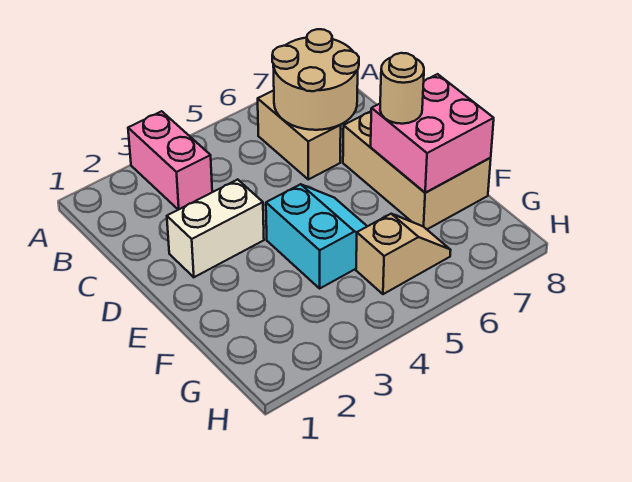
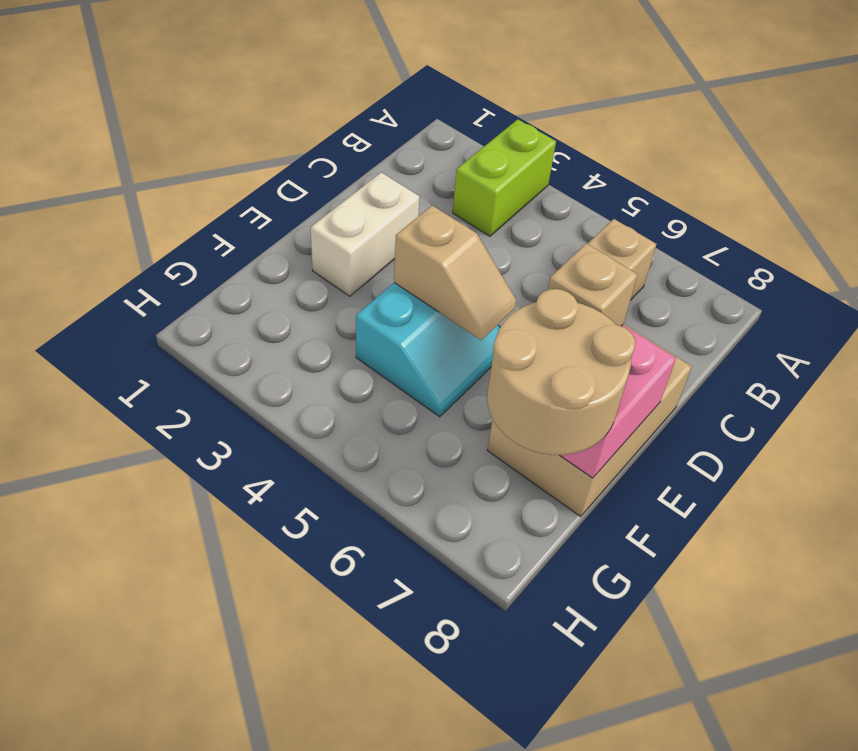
pink 1x2 brick [128,111,212,210] -> lime 1x2 brick [453,119,556,236]
tan 2x2 round brick [272,29,359,130] -> tan 2x2 round brick moved to [487,289,635,455]
white 1x2 brick [167,179,264,277] -> white 1x2 brick turned to [311,172,419,296]
tan 1x1 round brick [380,53,424,124] -> tan 1x1 brick [548,243,638,326]
tan 1x2 slope [356,214,451,294] -> tan 1x2 slope moved to [394,206,516,340]

